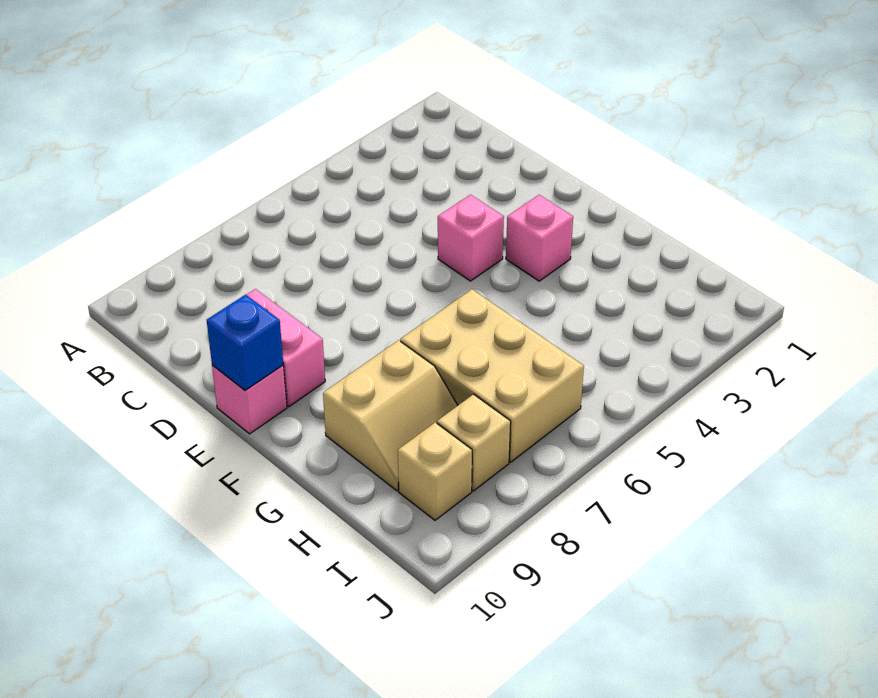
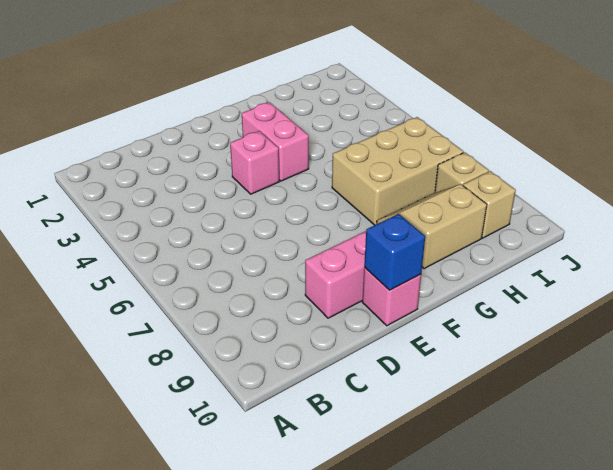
pink 1x1 brick [506,195,573,281] -> pink 1x2 brick [242,102,309,181]
tan 2x2 slope [323,340,458,491] -> tan 2x2 slope turned to [377,185,487,269]

